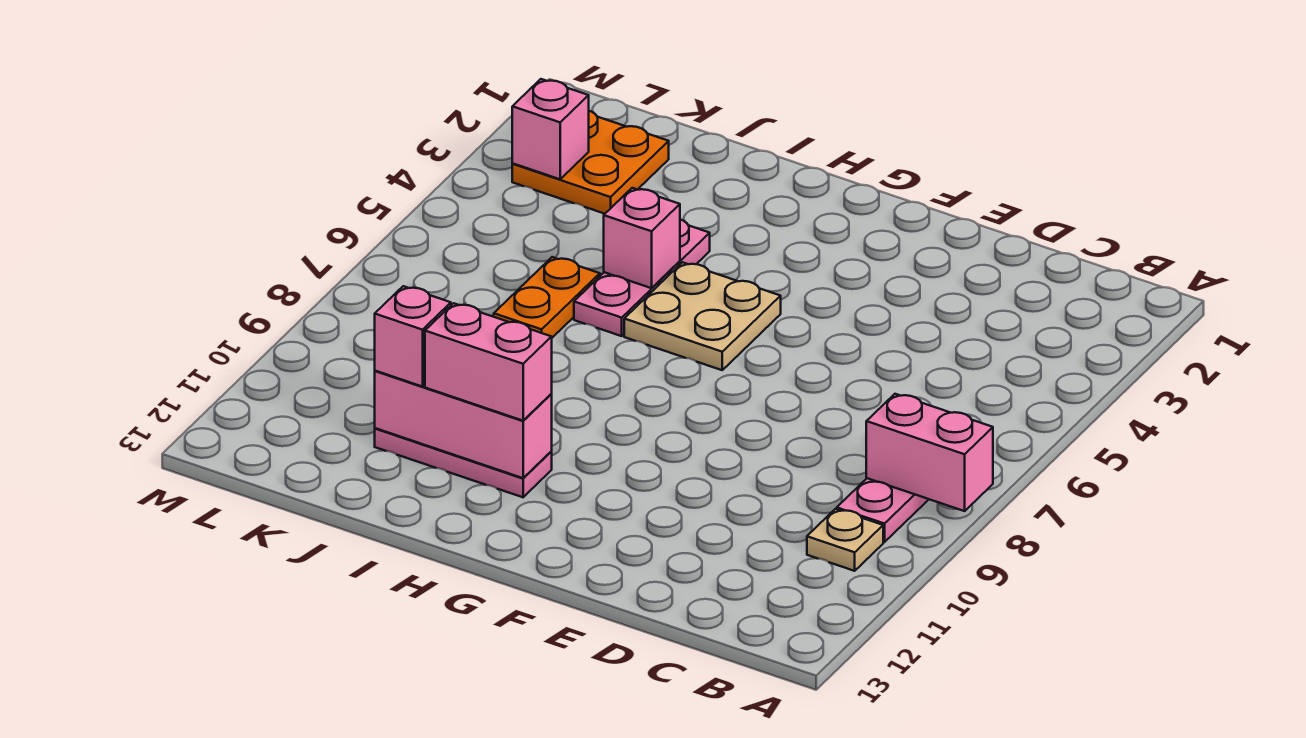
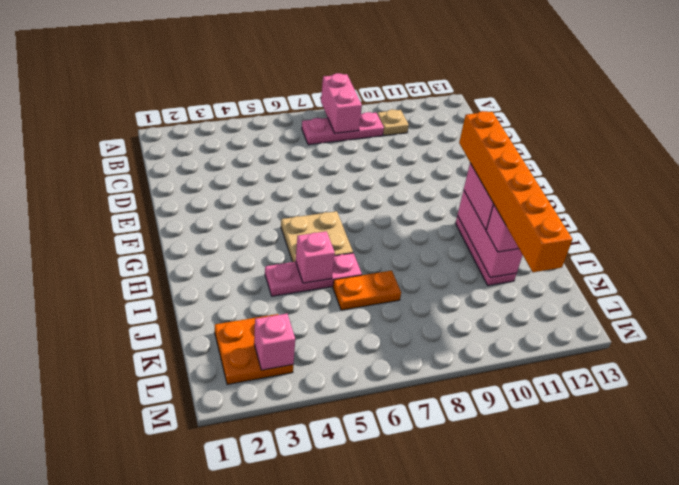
none -> orange 1x6 brick [459,111,573,272]

